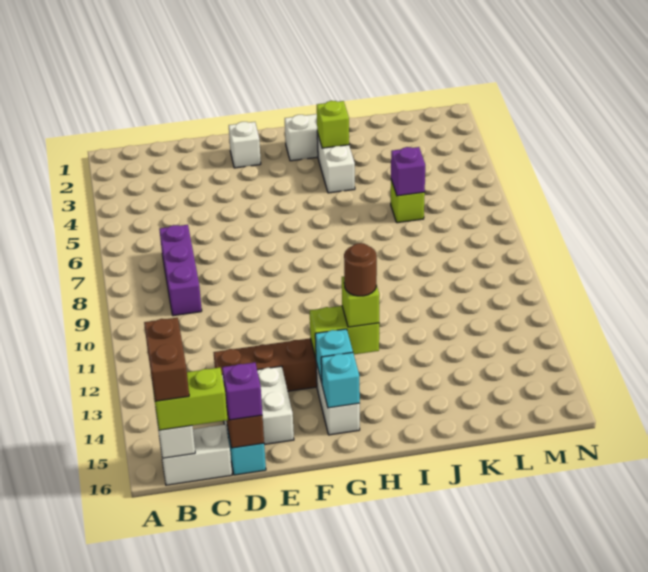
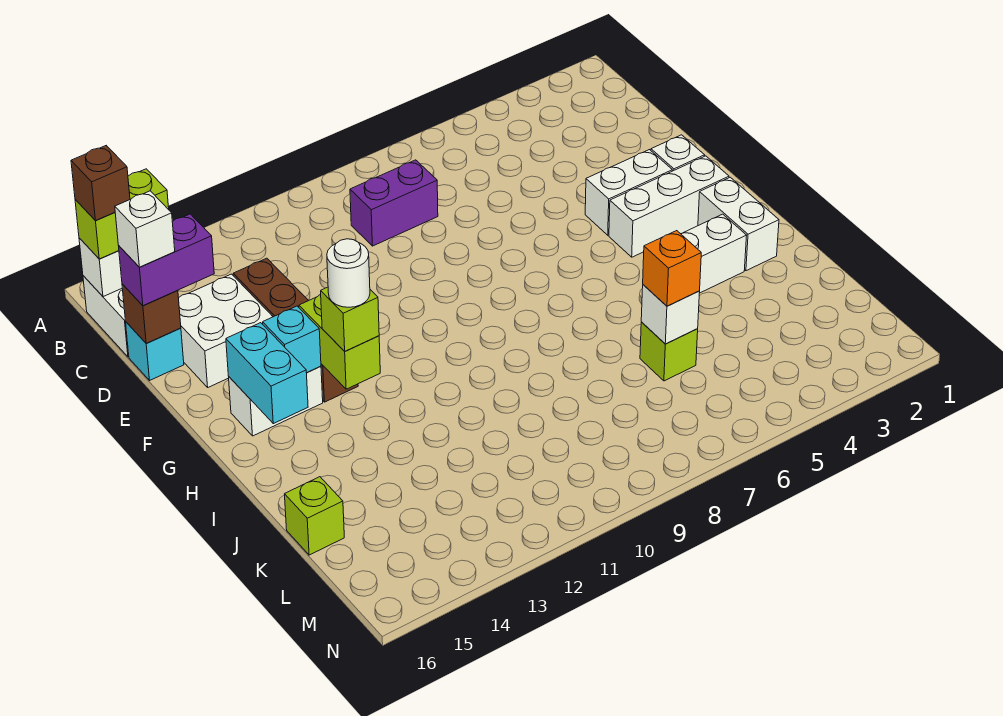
brown 1x2 brick [144,318,189,401] -> brown 1x1 brick [71,146,130,221]
lime 1x2 brick [152,367,227,430] -> lime 1x2 brick turned to [75,169,169,259]
purple 1x3 brick [159,225,202,316] -> purple 1x2 brick [350,160,438,246]
purple 1x1 brick [222,362,262,420] -> purple 1x2 brick [119,214,214,306]
none -> white 1x1 brick [115,191,175,267]
none -> white 1x2 brick [585,150,672,235]
none -> white 1x3 brick [609,156,729,257]
cyan 1x1 brick [321,352,360,408] -> cyan 1x2 brick [226,323,308,424]
brown 1x1 round brick [344,243,377,296] -> white 1x1 round brick [327,239,370,307]
lime 1x1 brick [317,101,349,148] -> lime 1x1 brick moved to [285,477,344,555]
purple 1x1 brick [391,147,425,196] -> white 1x1 brick [641,285,700,344]
none -> orange 1x1 brick [643,231,701,306]

